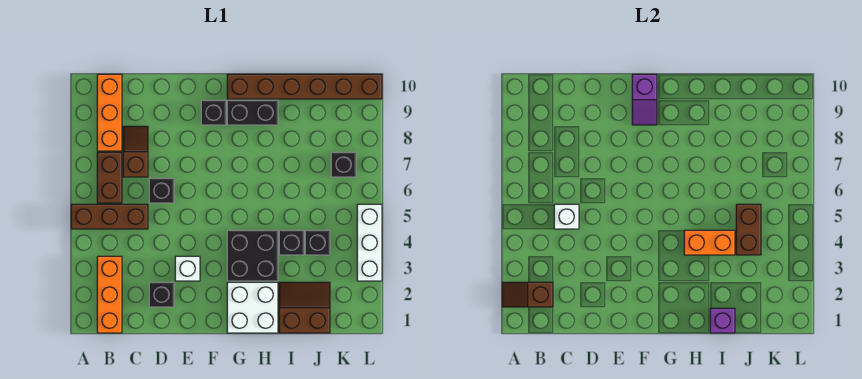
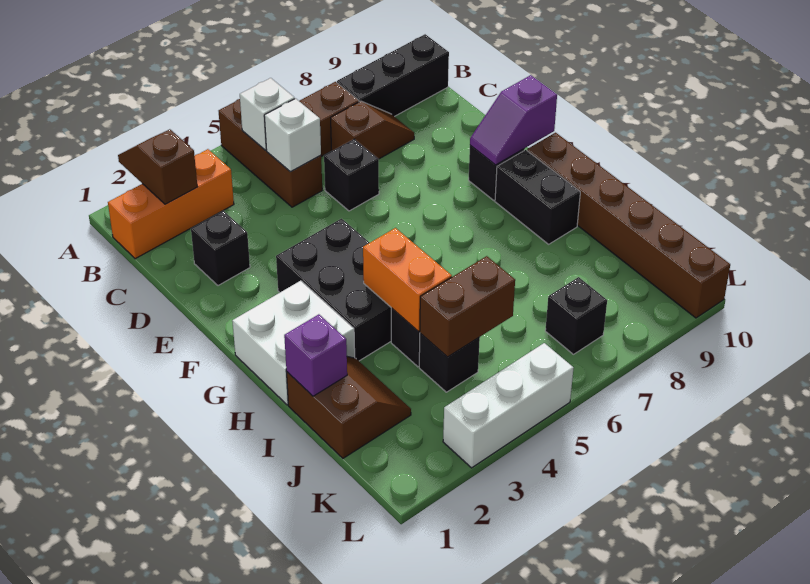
orange 1x3 brick [97,74,122,151] -> black 1x3 brick [337,34,449,117]
white 1x1 brick [175,256,200,281] -> white 1x1 brick moved to [240,78,294,150]
black 2x2 brick [227,230,278,281] -> black 2x3 brick [276,219,391,361]

